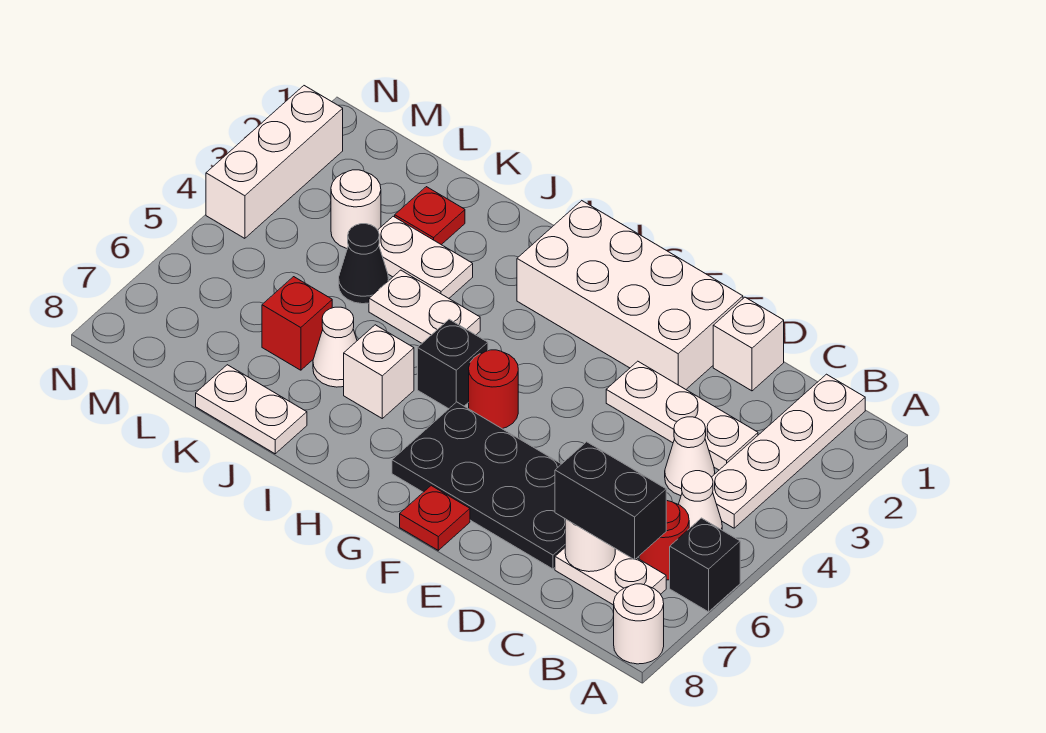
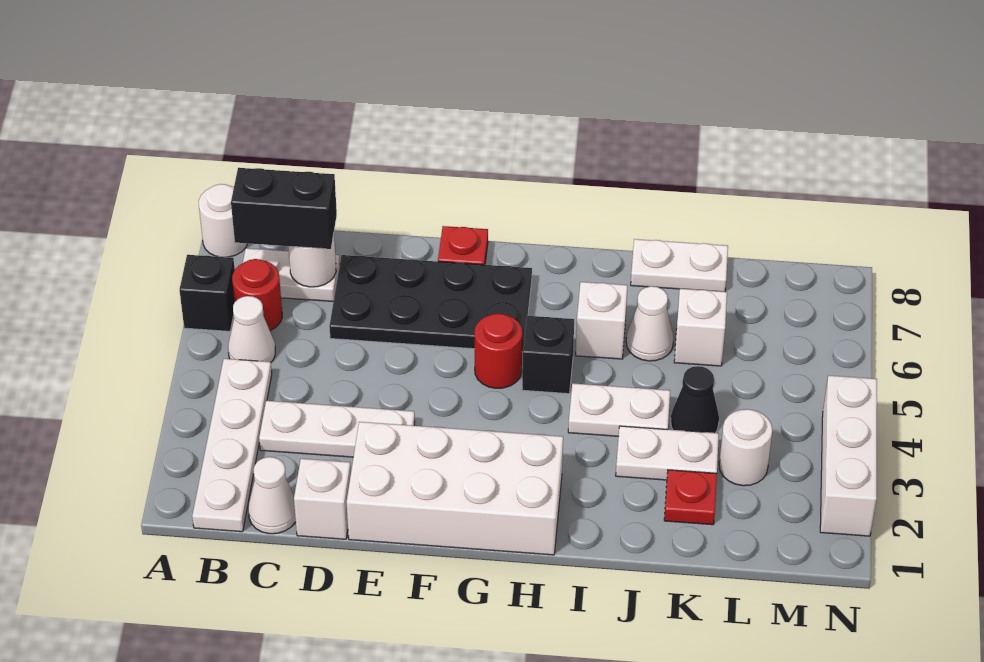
white 1x1 cone [665,417,715,496] -> white 1x1 cone moved to [248,457,296,534]
red 1x1 brick [262,277,332,370] -> white 1x1 brick [674,289,727,366]

